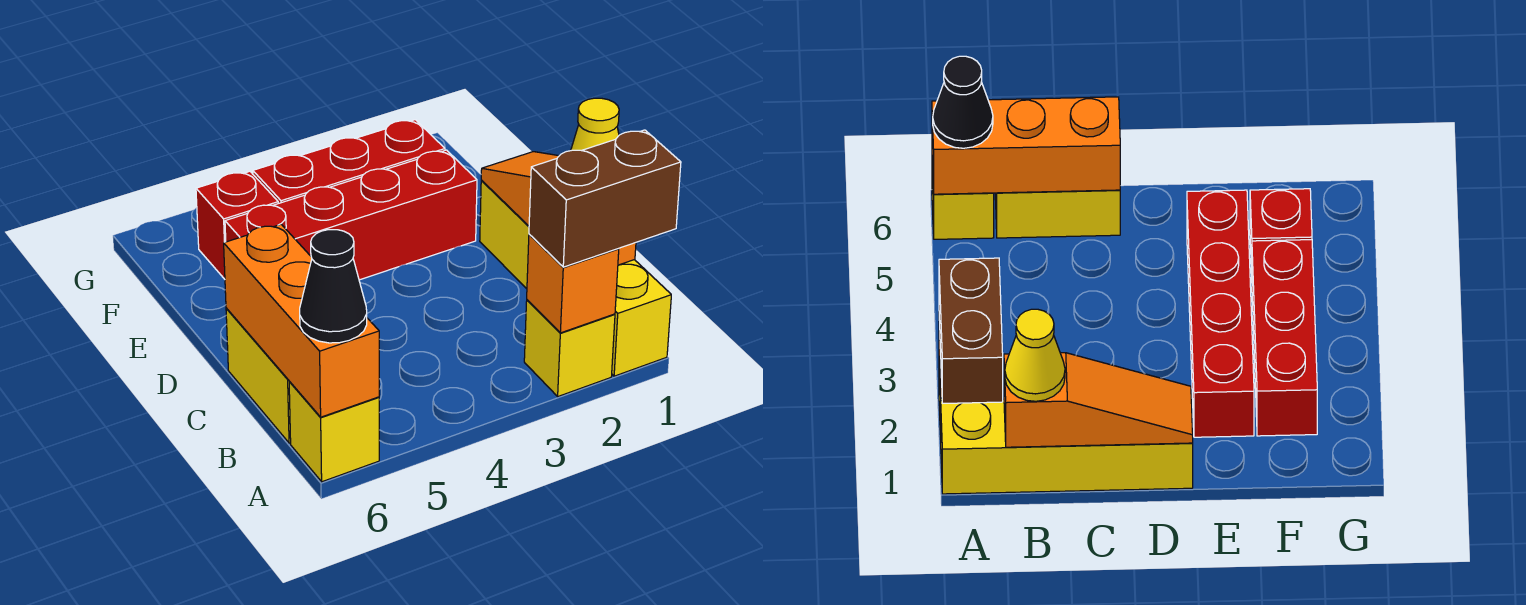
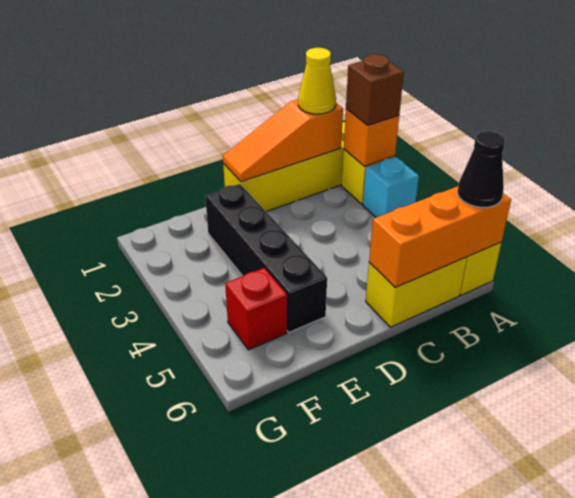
brown 1x2 brick [529,130,681,267] -> brown 1x1 brick [346,54,404,125]
none -> cyan 1x1 brick [363,157,419,218]
red 1x4 brick [225,150,477,280] -> black 1x4 brick [205,184,327,332]
red 1x3 brick [253,120,445,203] -> none

